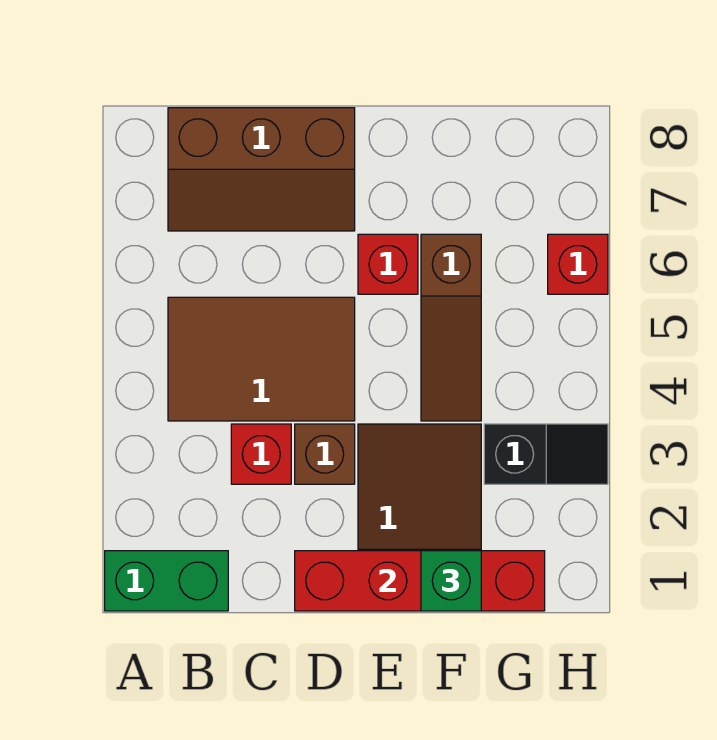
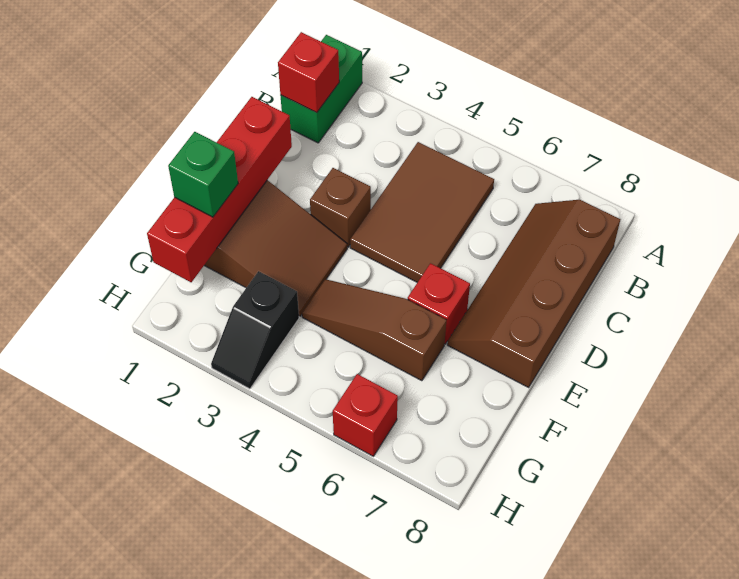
brown 2x3 slope [168,108,355,231] -> brown 2x4 slope [447,200,621,387]
red 1x1 brick [231,424,291,484] -> red 1x1 brick moved to [278,32,339,113]

